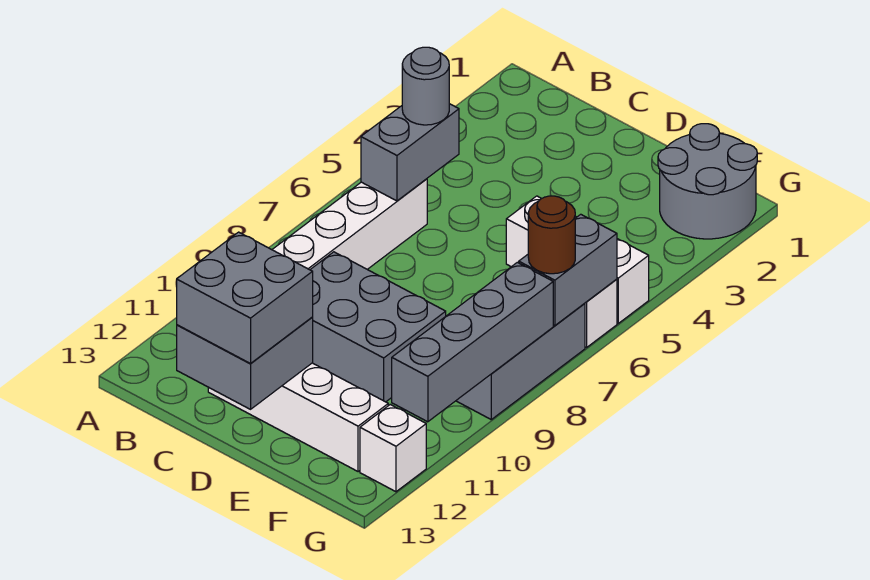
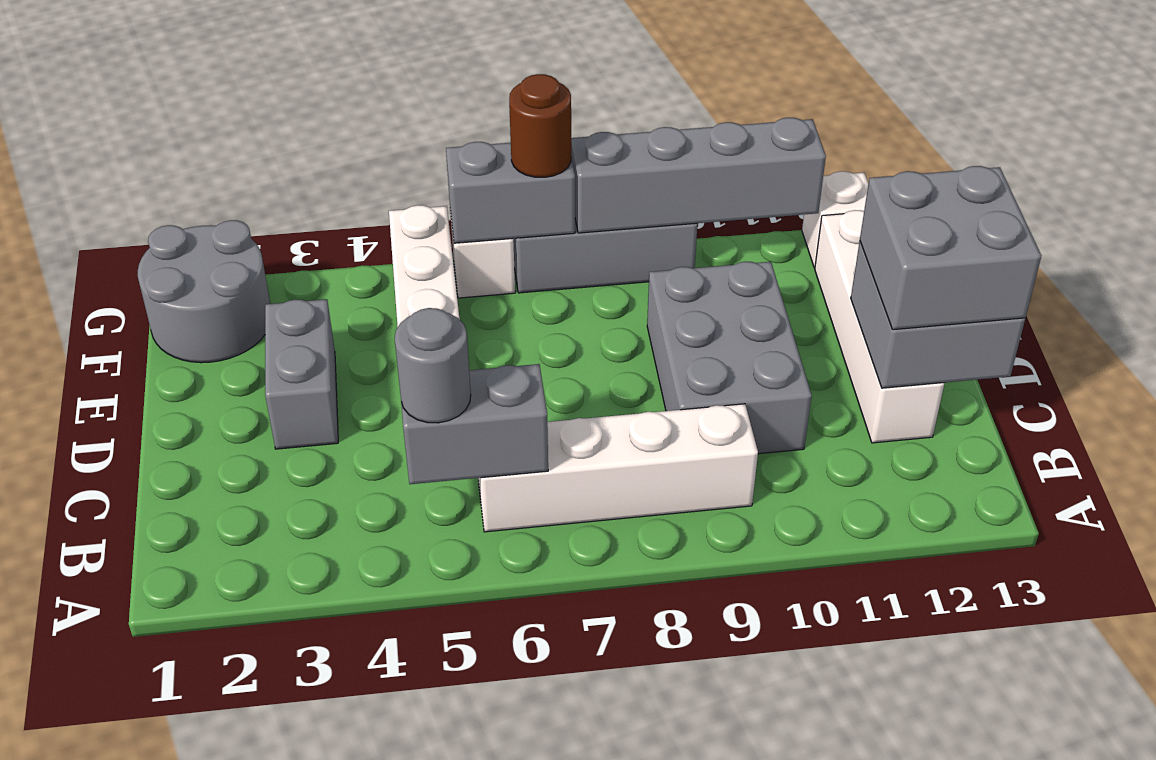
none -> grey 1x2 brick [265,299,338,449]

